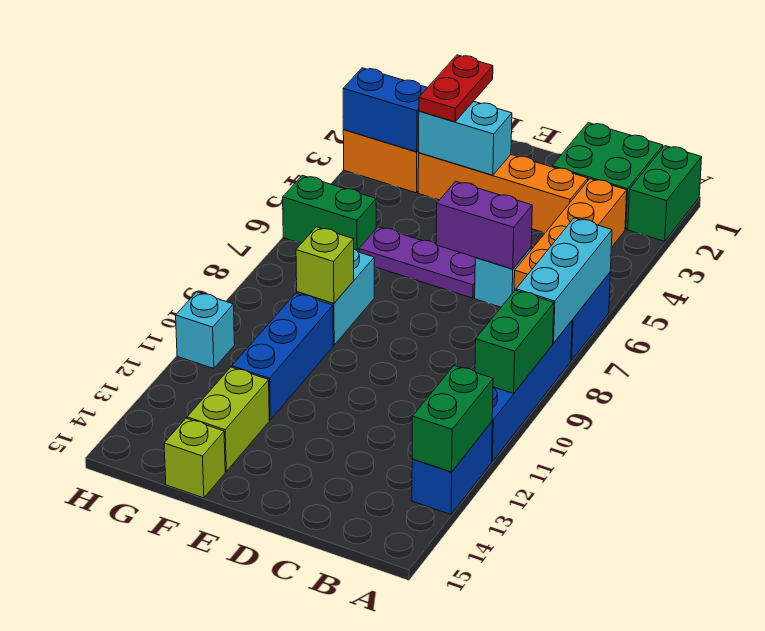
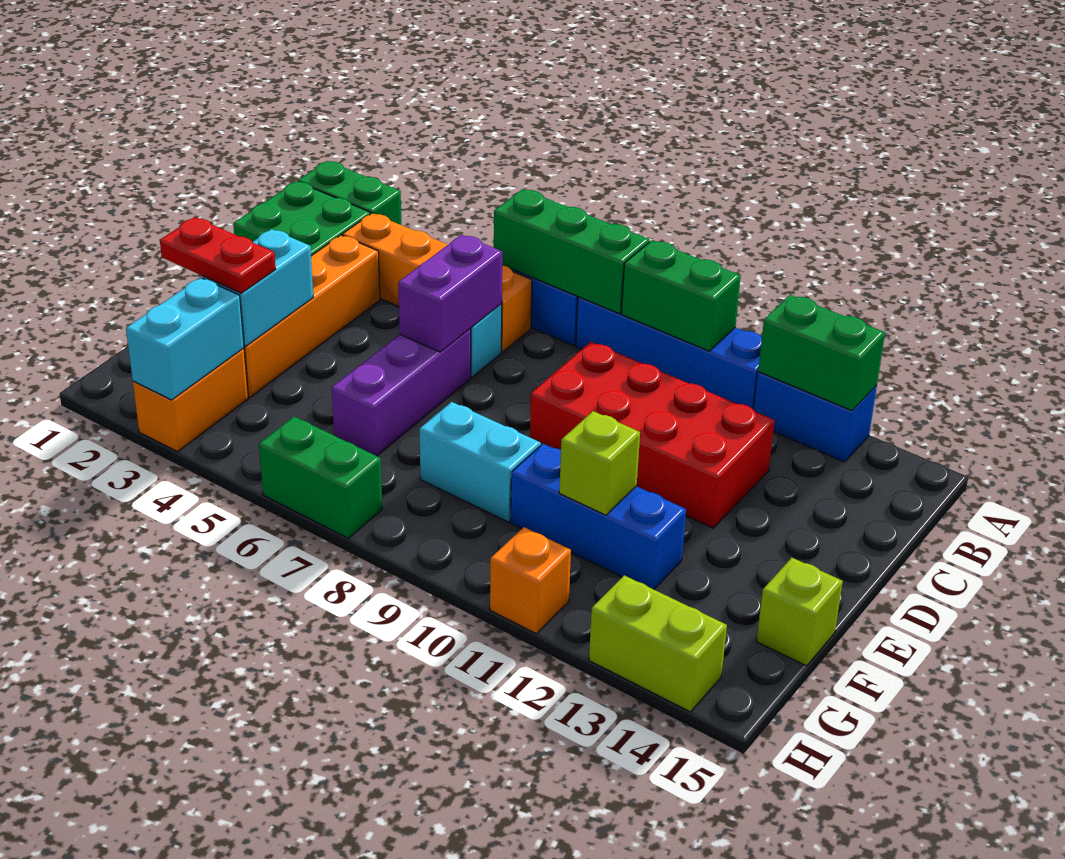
cyan 1x3 brick [516,218,612,343] -> green 1x3 brick [494,189,650,313]
none -> red 2x4 brick [530,342,775,528]
purple 1x3 plate [359,227,476,298] -> purple 1x3 brick [332,329,471,456]
lime 1x1 brick [296,227,354,304] -> lime 1x1 brick moved to [559,411,640,515]
lime 1x2 brick [187,367,269,471] -> lime 1x2 brick moved to [589,575,727,712]
blue 1x2 brick [343,68,428,152] -> cyan 1x2 brick [126,277,244,400]
green 1x2 brick [283,175,376,252] -> green 1x2 brick turned to [259,417,382,538]
cyan 1x1 brick [176,292,235,369] -> orange 1x1 brick [490,527,571,634]

